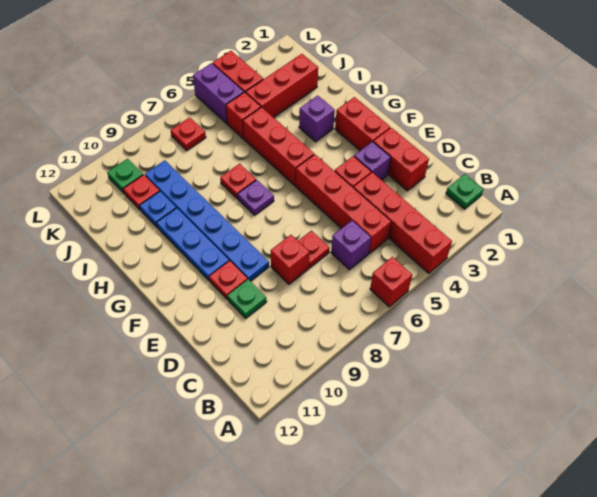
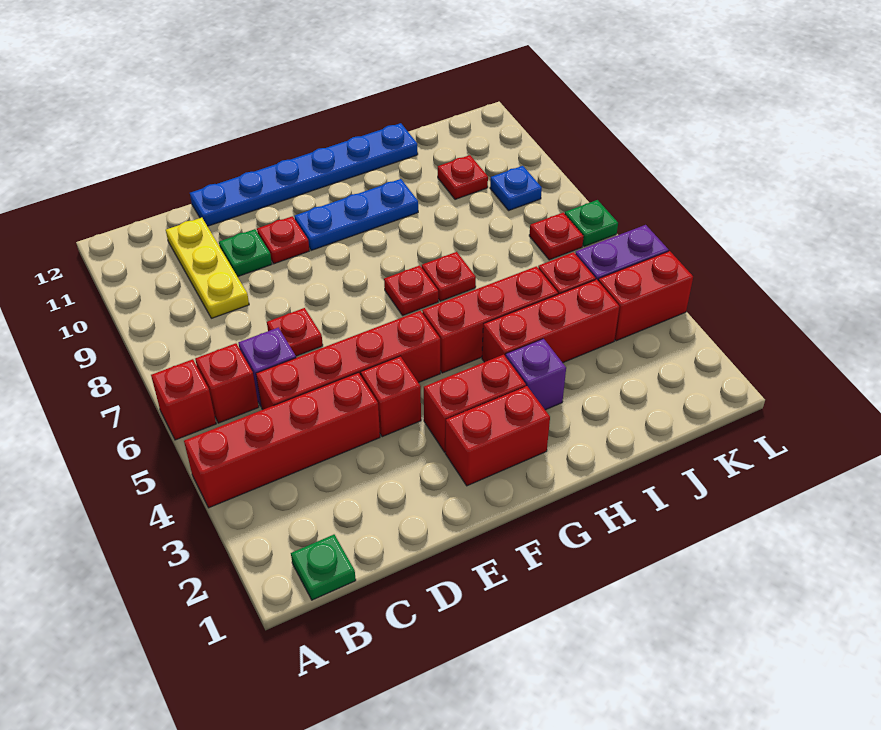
none -> yellow 1x3 plate [166,218,249,318]
red 1x2 brick [373,128,429,191] -> red 1x2 brick moved to [424,355,526,452]
red 1x1 brick [271,235,309,284] -> red 1x1 brick moved to [195,343,259,423]
purple 1x1 brick [354,142,391,180] -> none
blue 1x6 plate [145,160,269,281] -> blue 1x6 plate moved to [190,123,418,226]
purple 1x1 plate [238,180,274,215] -> red 1x1 plate [384,265,438,316]
blue 1x1 plate [140,191,176,227] -> blue 1x1 plate moved to [490,166,542,210]
red 1x3 brick [246,54,318,118] -> red 1x3 brick turned to [482,279,619,363]
green 1x1 plate [107,159,143,193] -> green 1x1 plate moved to [565,200,618,247]

